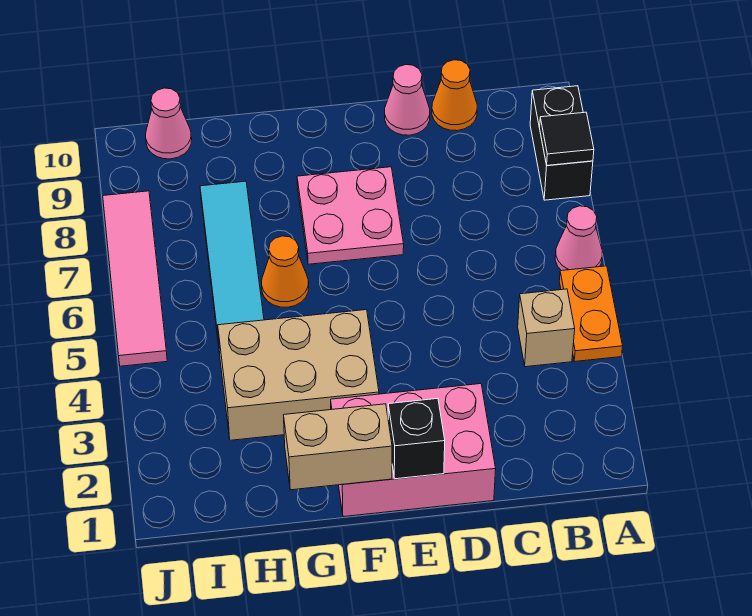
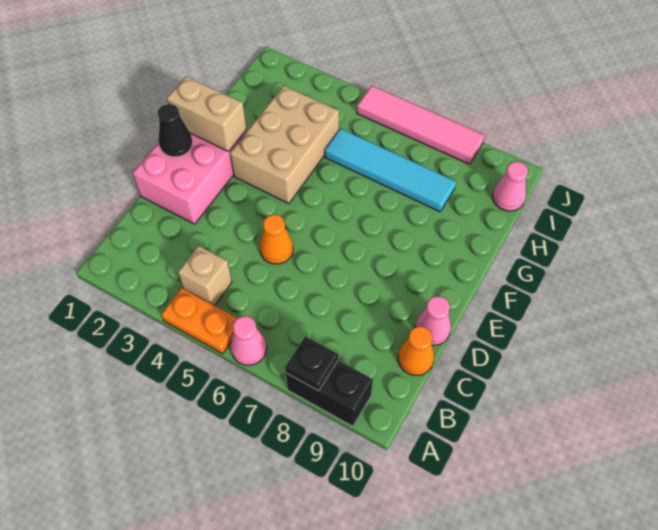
black 1x1 tile [540,112,594,165] -> black 1x1 plate [285,336,338,391]
black 1x1 brick [388,398,445,479] -> black 1x1 cone [157,104,193,157]
pink 2x2 plate [297,167,404,264] -> none
tan 1x2 brick [284,404,392,490] -> tan 1x2 brick turned to [167,76,246,152]
orange 1x1 cone [262,236,309,307] -> orange 1x1 cone moved to [260,214,293,264]

